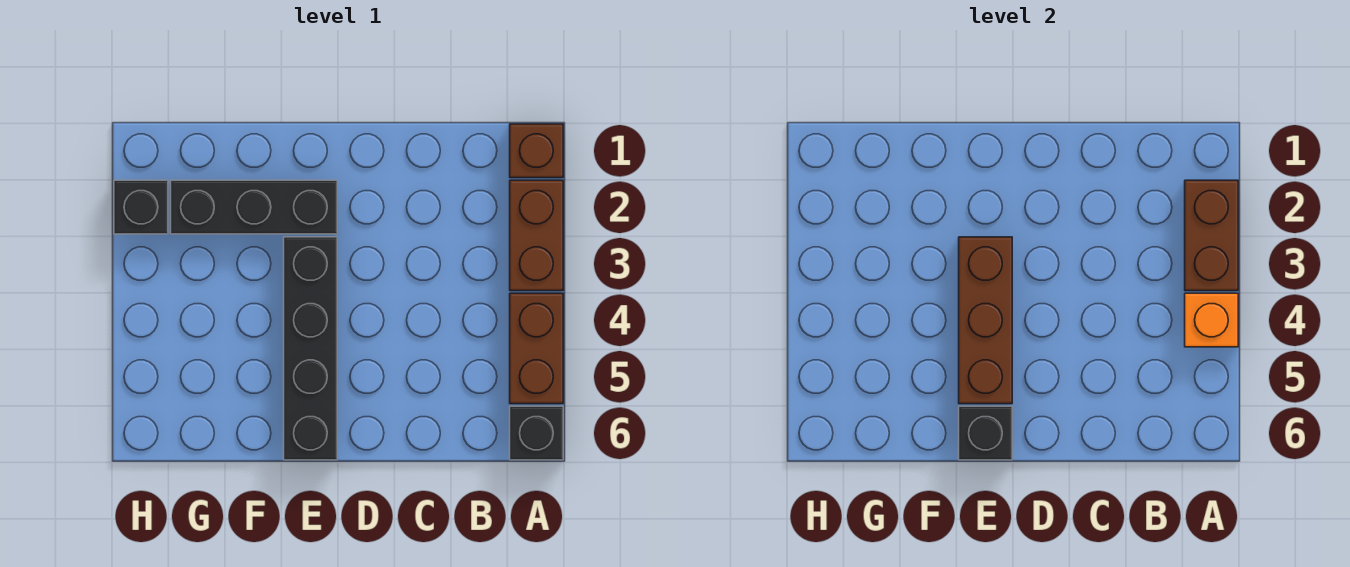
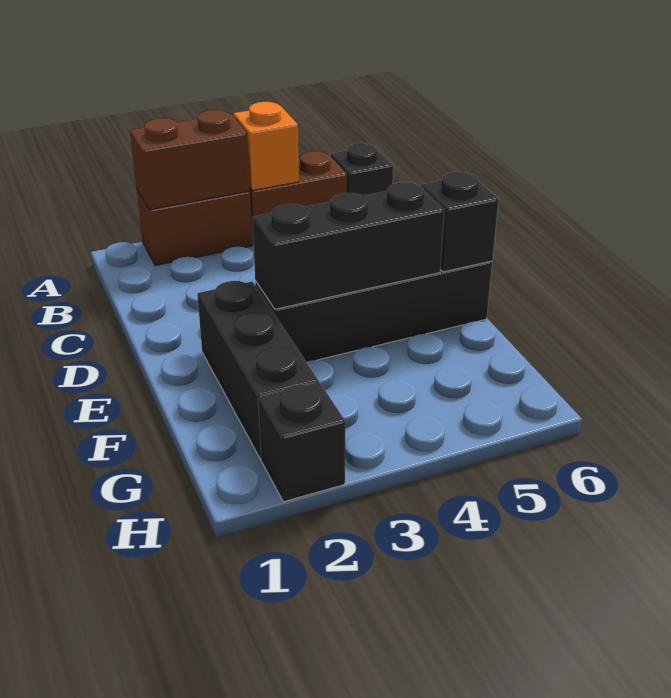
brown 1x1 brick [510,124,563,178] -> none
brown 1x3 brick [959,237,1012,404] -> black 1x3 brick [252,182,444,309]

